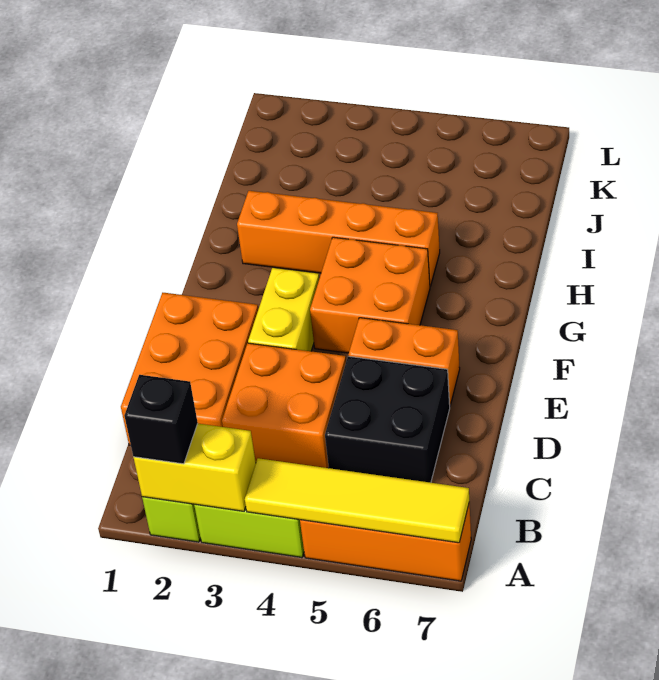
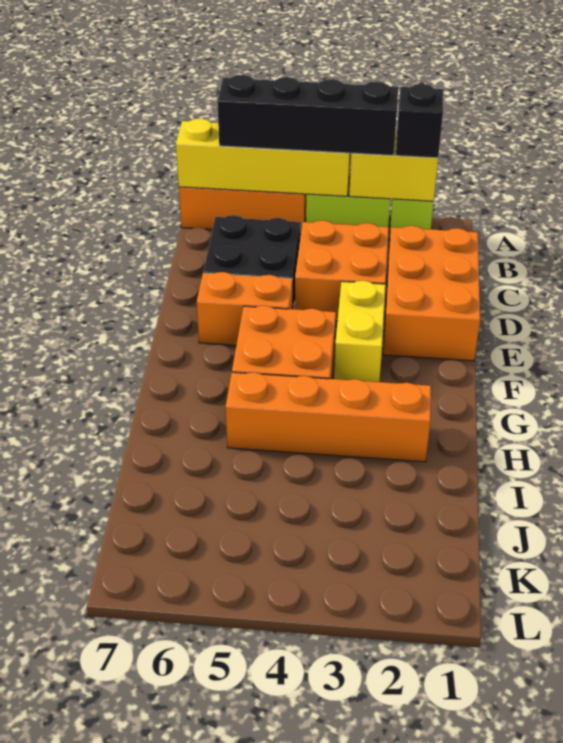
none -> black 1x4 brick [217,75,398,155]
yellow 1x4 tile [245,458,469,543] -> yellow 1x4 brick [176,118,350,196]

